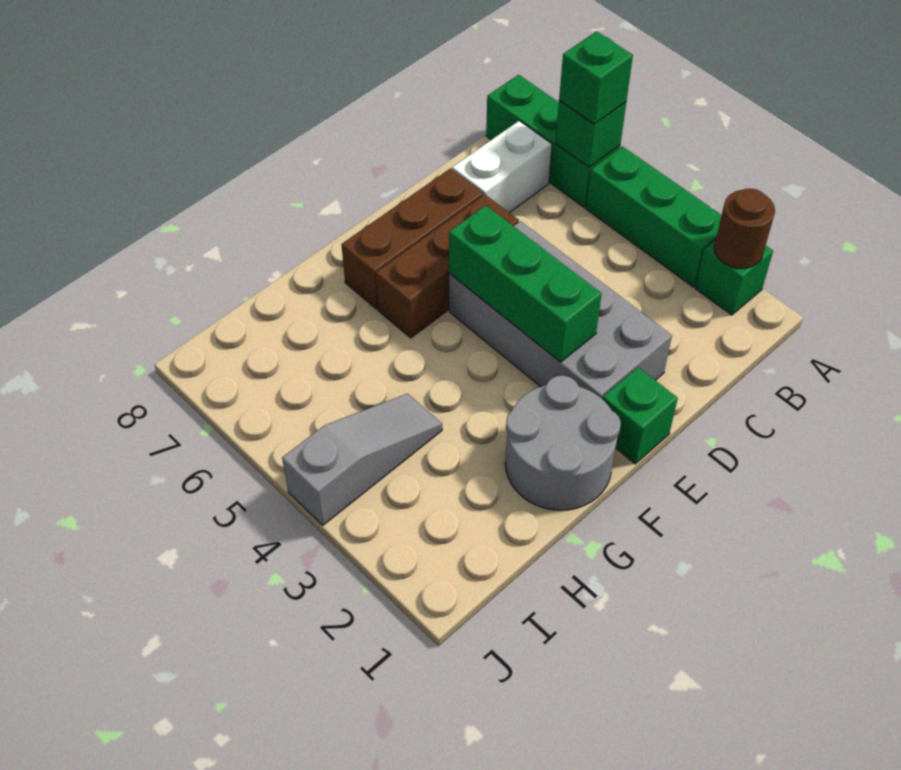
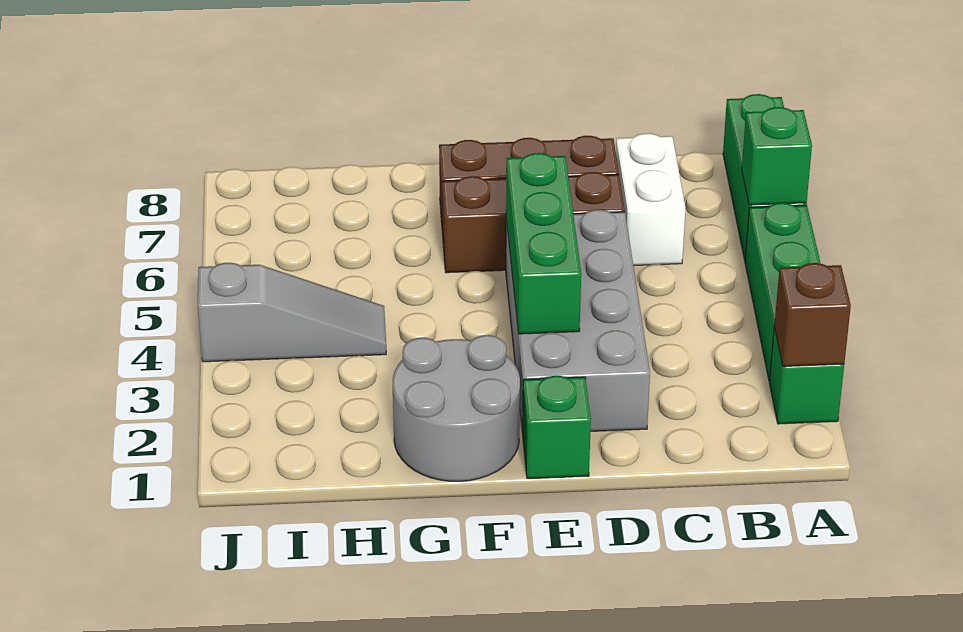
brown 1x1 round brick [714,189,775,268] -> brown 1x1 brick [774,263,851,366]
green 1x1 brick [559,31,633,124] -> none
white 1x2 brick [452,121,552,213] -> white 1x2 brick turned to [616,133,685,266]

